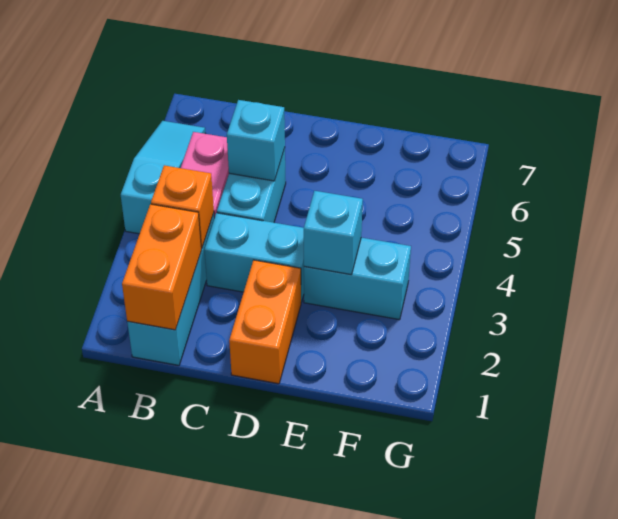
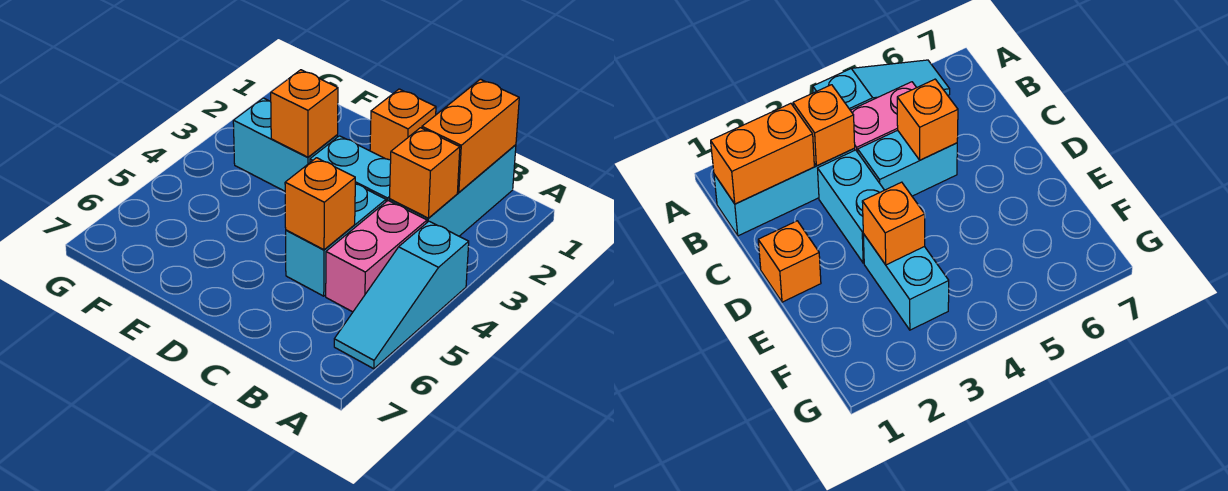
cyan 1x1 brick [227,100,285,181] -> orange 1x1 brick [285,158,355,250]
orange 1x2 brick [229,260,301,384] -> orange 1x1 brick [370,89,436,160]
cyan 1x1 brick [304,191,363,275] -> orange 1x1 brick [271,70,338,157]

